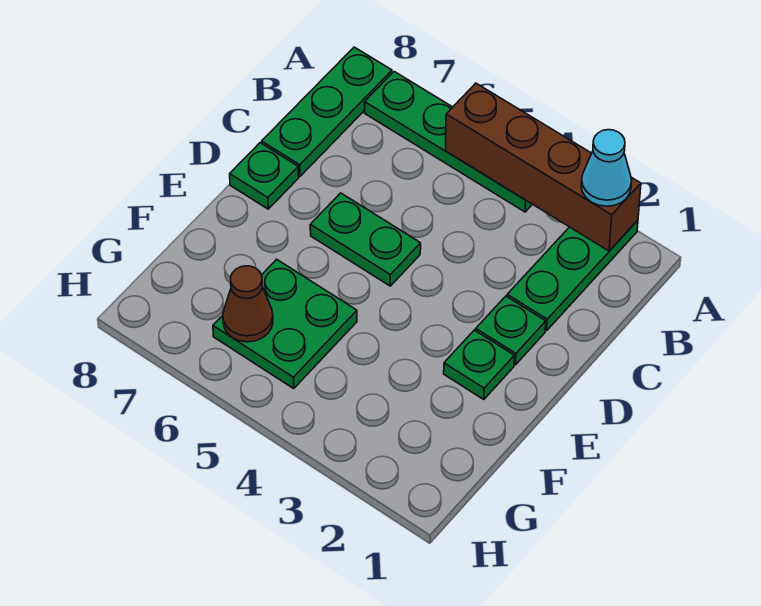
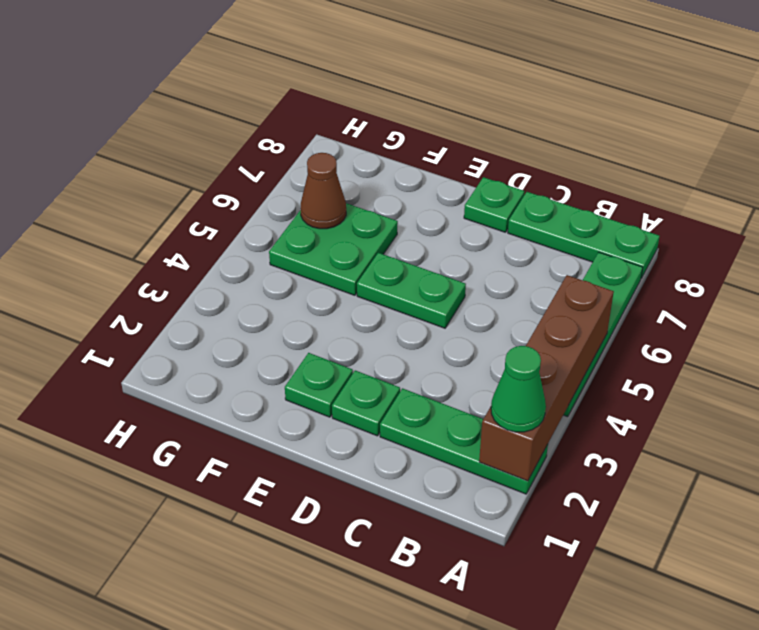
cyan 1x1 cone [581,130,632,206] -> green 1x1 cone [491,346,546,432]
green 1x2 plate [310,193,421,286] -> green 1x2 plate turned to [357,253,466,328]

